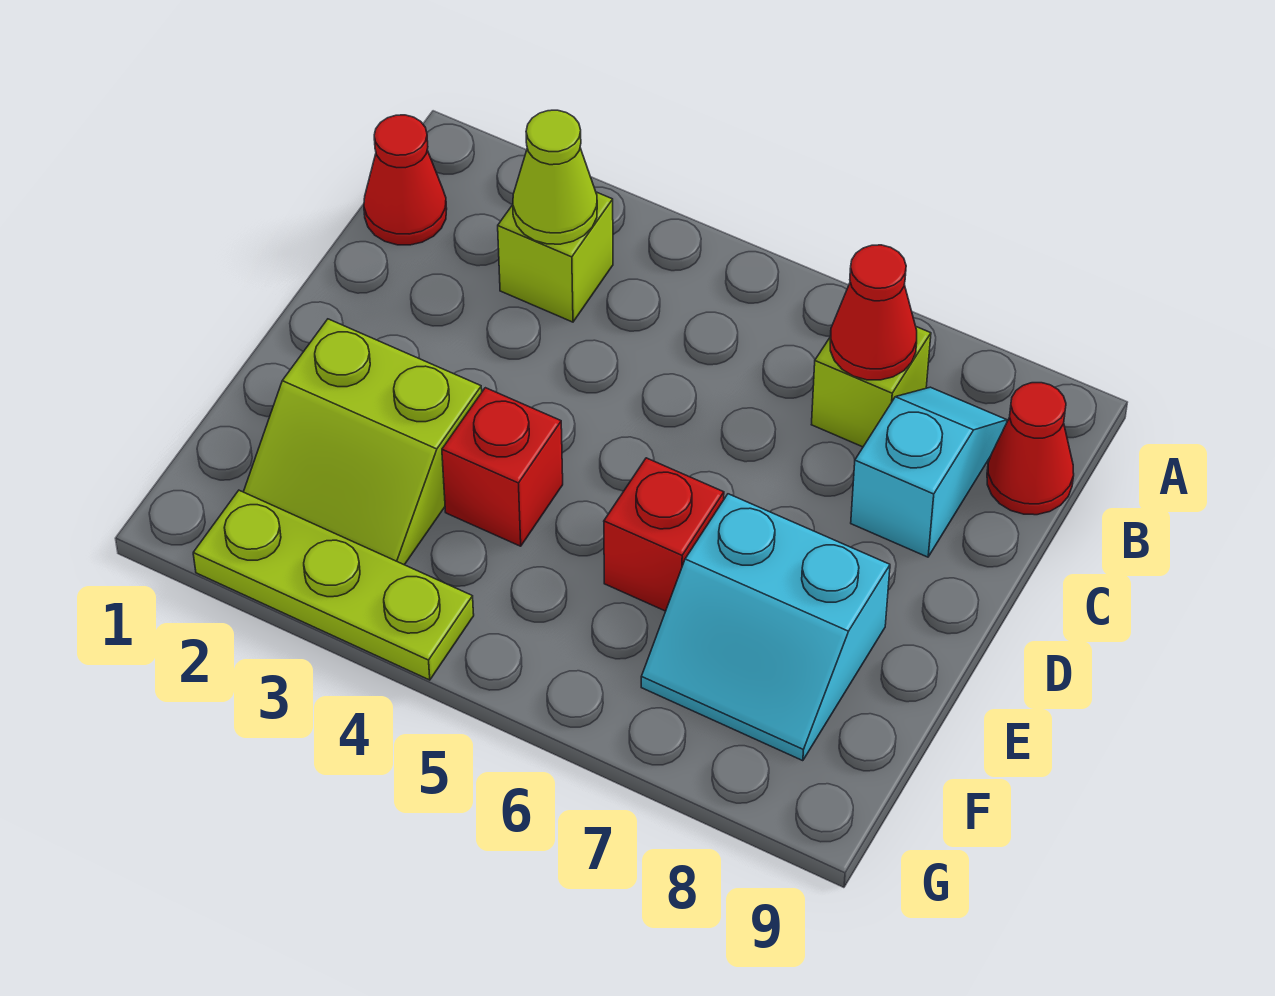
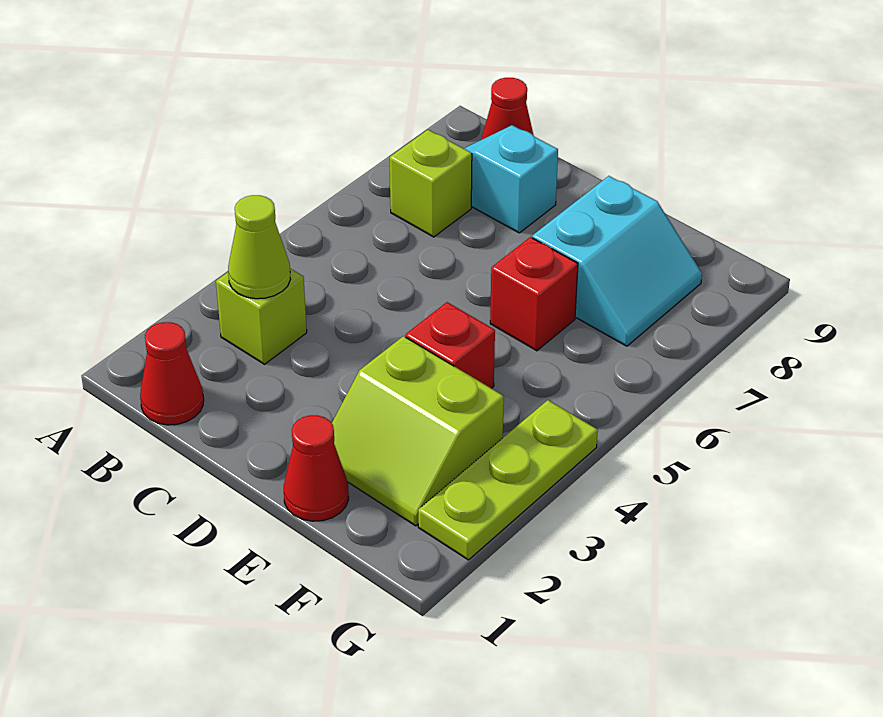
red 1x1 cone [830,245,917,380] -> red 1x1 cone moved to [284,415,349,521]
lime 2x2 slope [244,319,482,565] -> lime 2x2 slope turned to [332,336,504,526]

